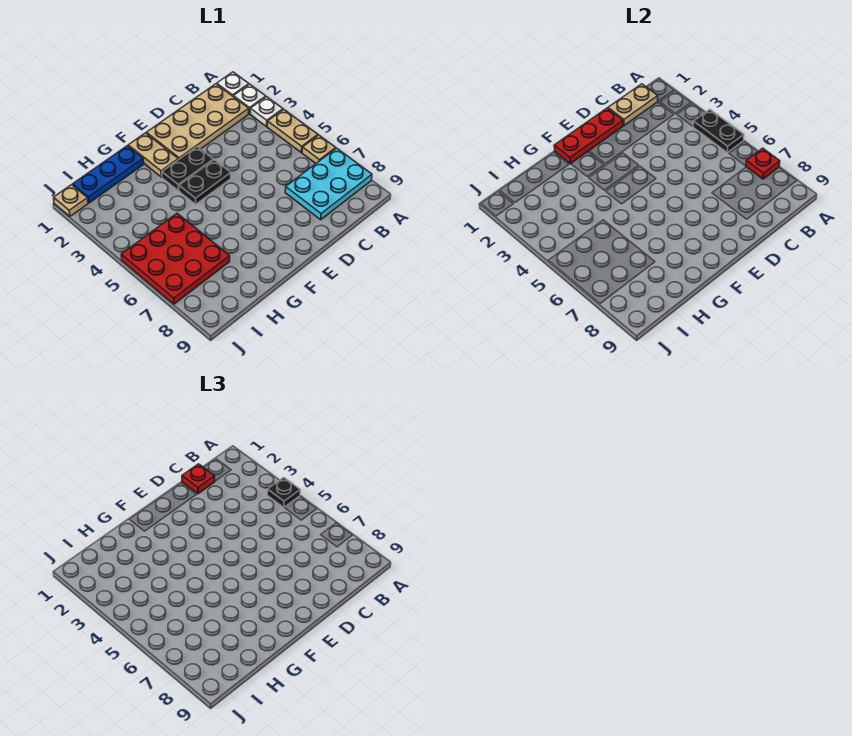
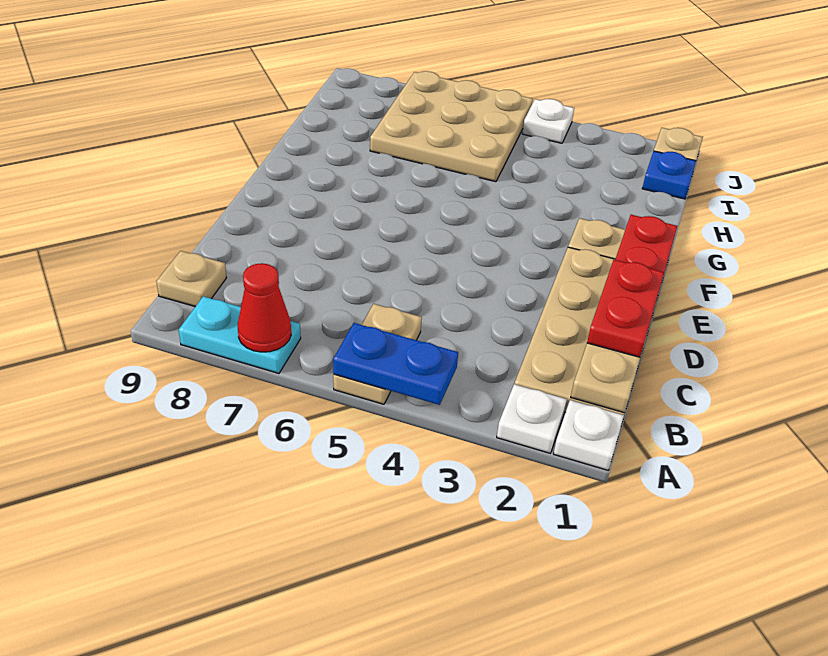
white 1x1 plate [250,97,283,127] -> white 1x1 plate moved to [522,99,574,143]
tan 1x2 plate [267,109,318,152] -> tan 1x2 plate turned to [333,304,422,404]
black 1x2 plate [693,109,744,152] -> blue 1x2 plate [333,323,458,405]
black 1x1 plate [267,477,300,507] -> none
tan 1x1 plate [302,135,336,163] -> tan 1x1 plate moved to [156,251,227,307]
cyan 2x3 plate [285,148,372,220] -> cyan 1x2 plate [179,296,301,373]
red 1x1 plate [746,148,780,179] -> red 1x1 cone [238,263,291,352]
red 1x1 plate [182,464,215,494] -> red 1x2 plate [587,260,664,357]
black 1x2 plate [162,147,213,191] -> none
black 1x2 plate [179,160,231,204] -> none
blue 1x3 plate [73,146,144,203] -> blue 1x1 plate [642,151,696,199]
red 3x3 plate [121,213,230,304] -> tan 3x3 plate [370,71,533,182]

